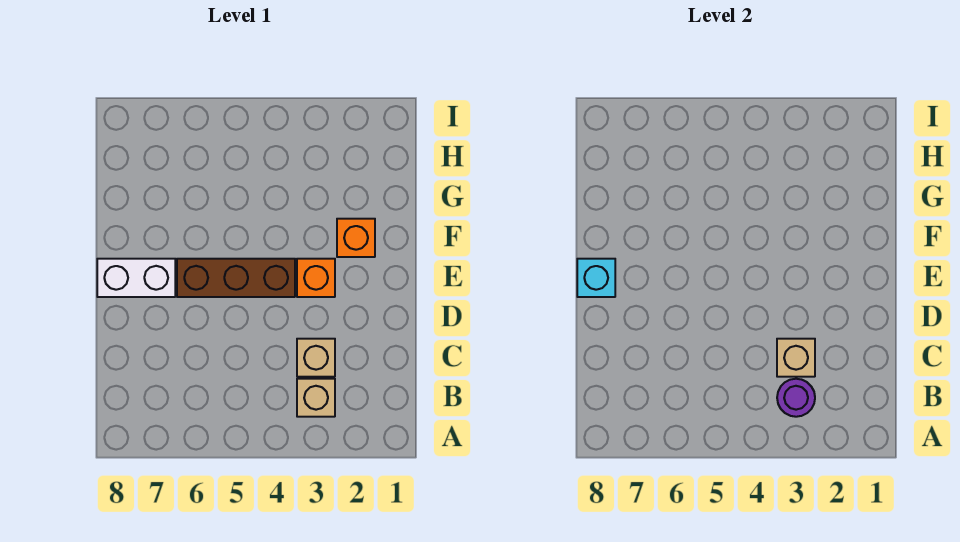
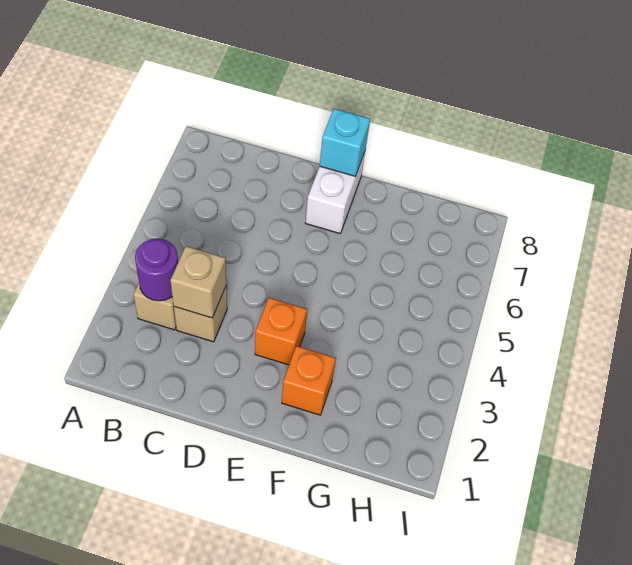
brown 1x3 brick [177,259,295,297] -> none

